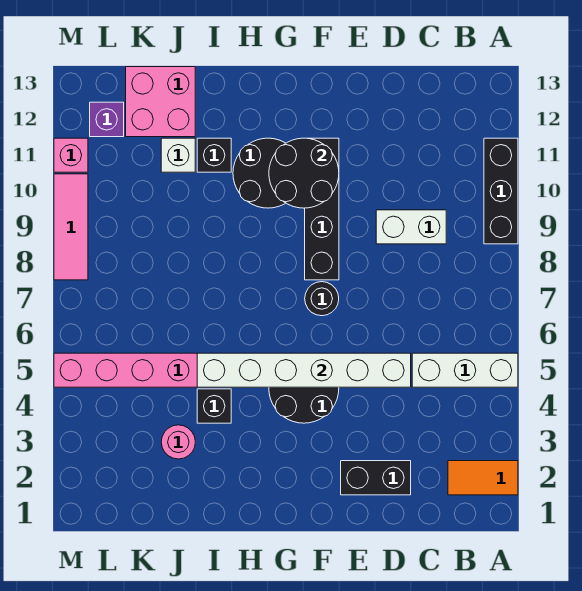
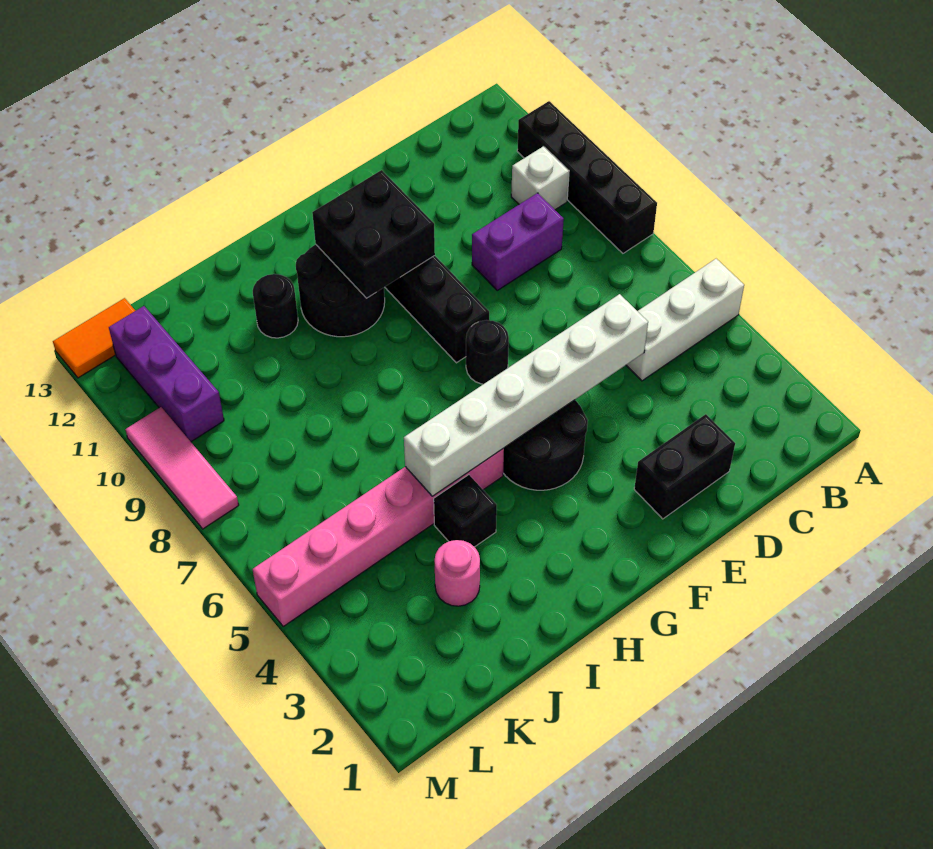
orange 1x2 tile [448,461,518,495] -> orange 1x2 tile moved to [53,298,135,378]
black 1x3 brick [484,138,518,244] -> black 1x4 brick [517,101,657,253]
white 1x2 brick [376,210,446,244] -> purple 1x2 brick [472,193,564,290]
black 2x2 round brick [269,138,339,208] -> black 2x2 brick [312,170,435,298]
black 1x1 brick [197,138,231,172] -> black 1x1 round brick [253,274,298,338]
white 1x1 brick [161,138,195,172] -> white 1x1 brick moved to [511,146,569,210]
pink 2x2 brick [126,67,195,137] -> none
purple 1x1 brick [90,102,124,137] -> purple 1x3 brick [109,306,224,442]
pink 1x1 brick [54,138,88,172] -> none

